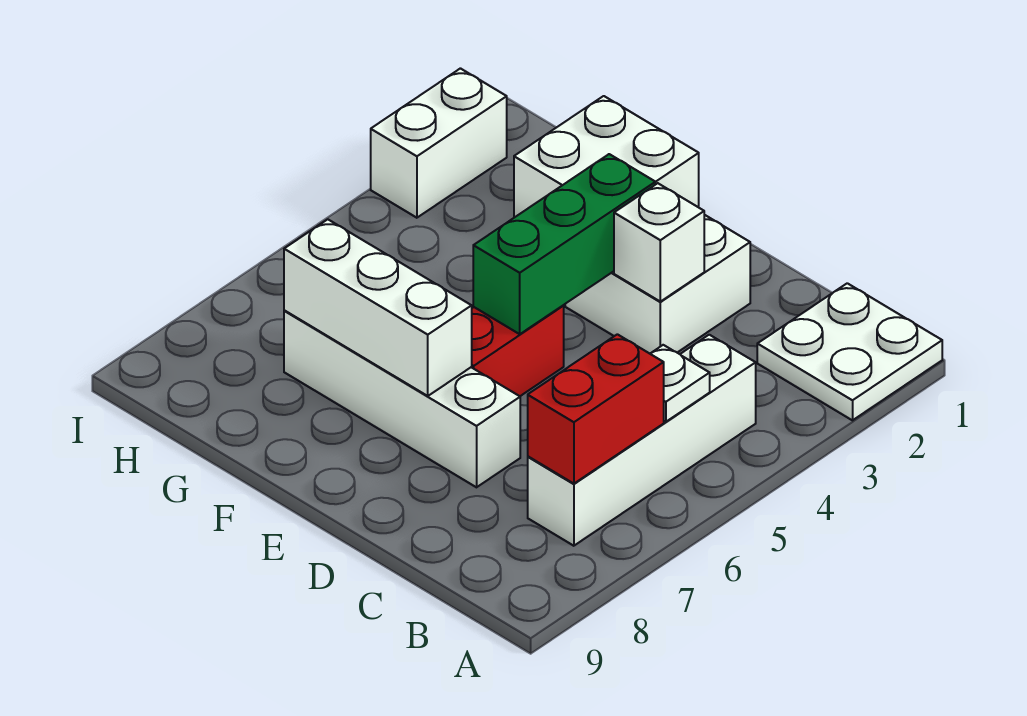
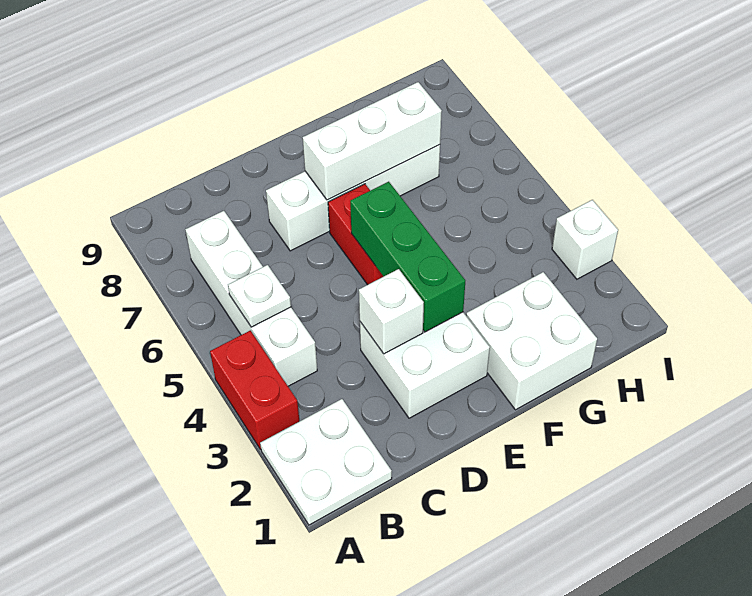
red 1x2 brick [528,334,664,484] -> red 1x2 brick moved to [210,331,299,449]
white 1x2 brick [371,68,507,218] -> white 1x1 brick [552,200,618,279]

